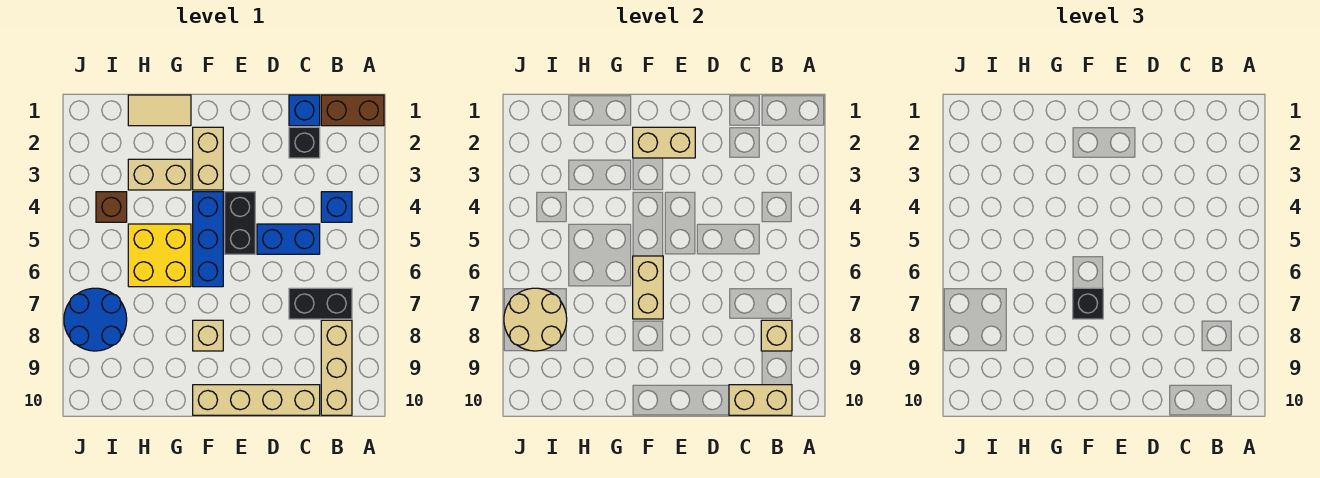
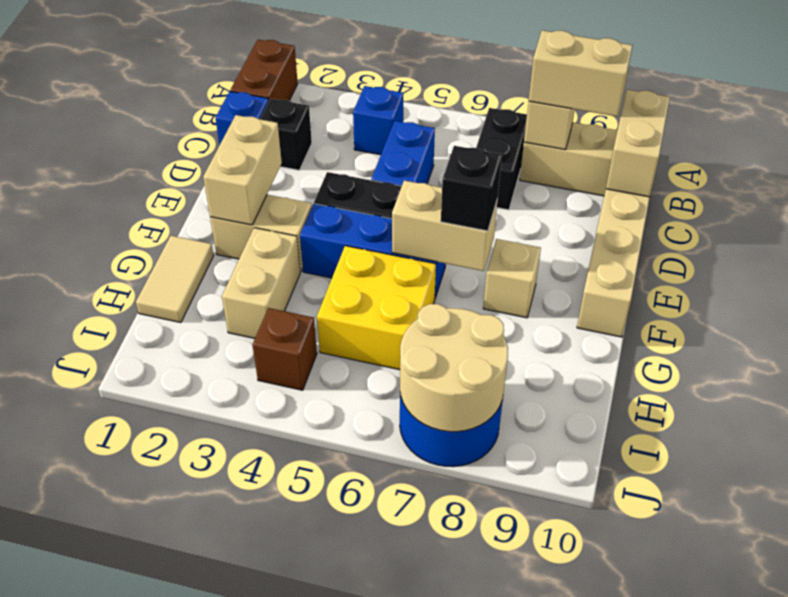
none -> tan 1x2 brick [529,30,633,117]

